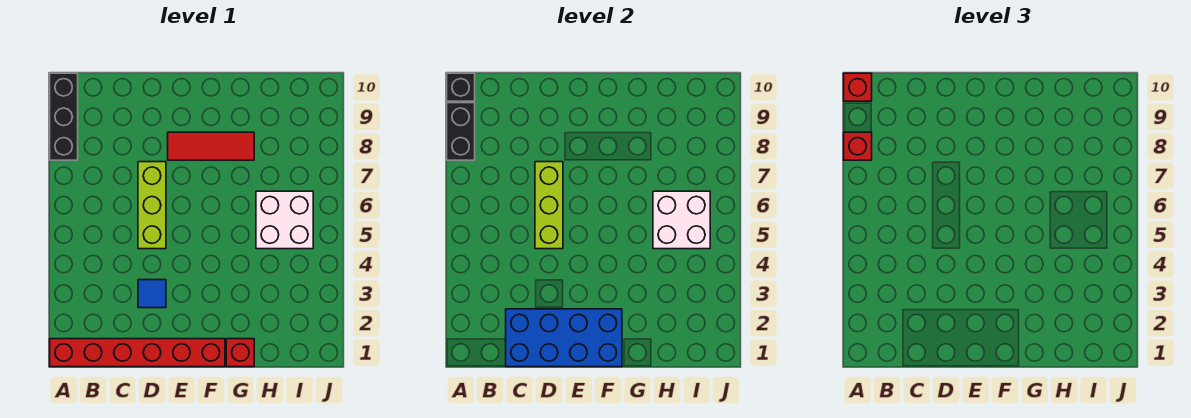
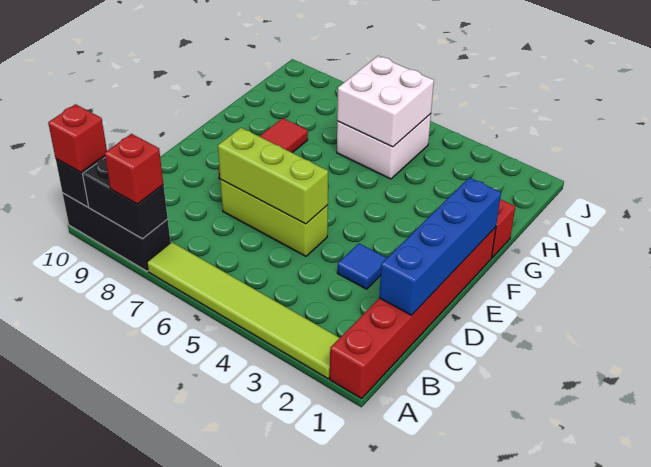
none -> lime 1x6 tile [147,242,339,379]
blue 2x4 brick [506,309,622,367] -> blue 1x4 brick [379,178,501,315]

